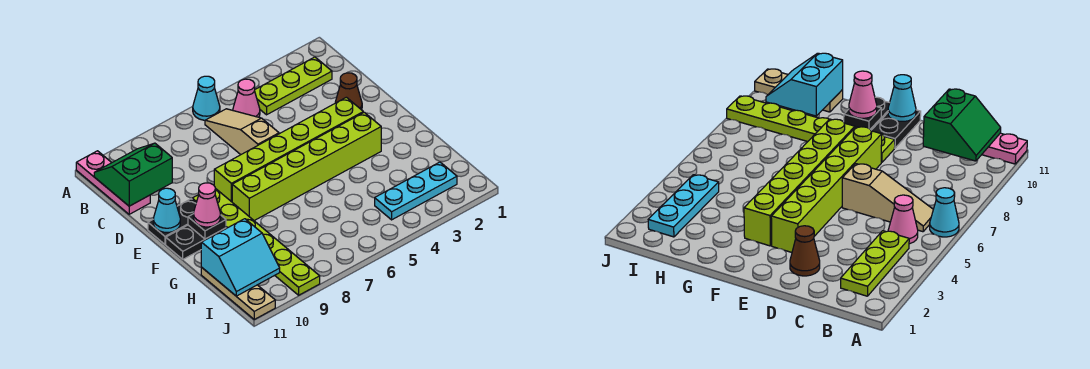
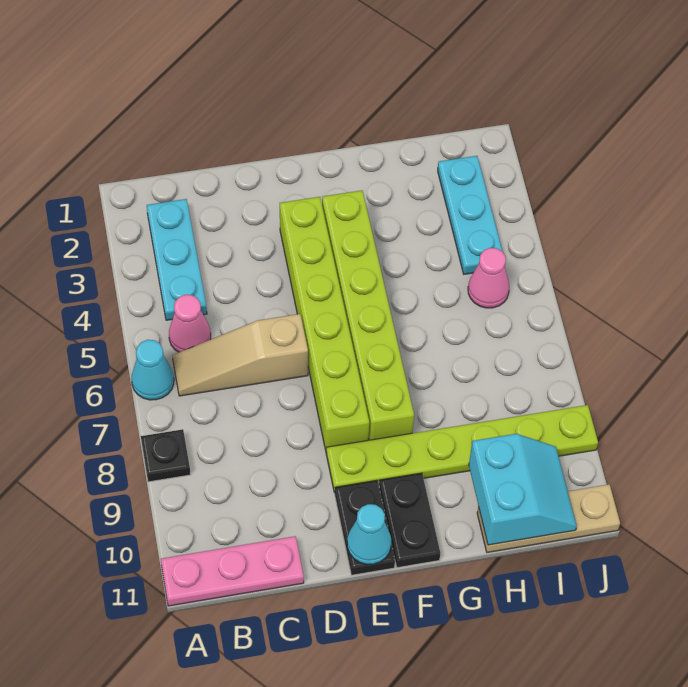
lime 1x3 plate [255,57,332,115] -> cyan 1x3 plate [147,199,207,320]
green 2x2 slope [94,143,172,206] -> none
brown 1x1 cone [335,73,362,110] -> none
black 1x1 plate [188,214,226,239] -> black 1x1 plate moved to [141,429,191,482]
pink 1x1 cone [193,183,221,227] -> pink 1x1 cone moved to [468,248,509,308]

